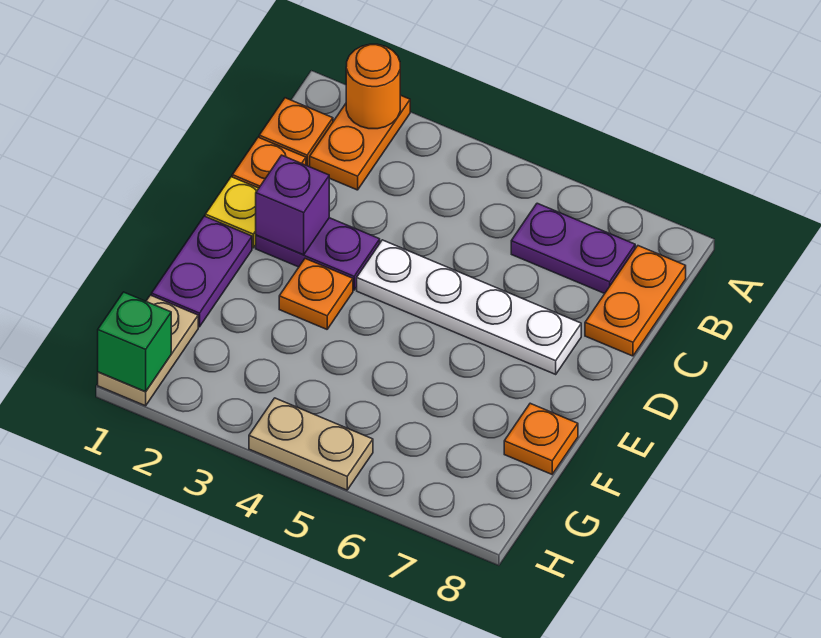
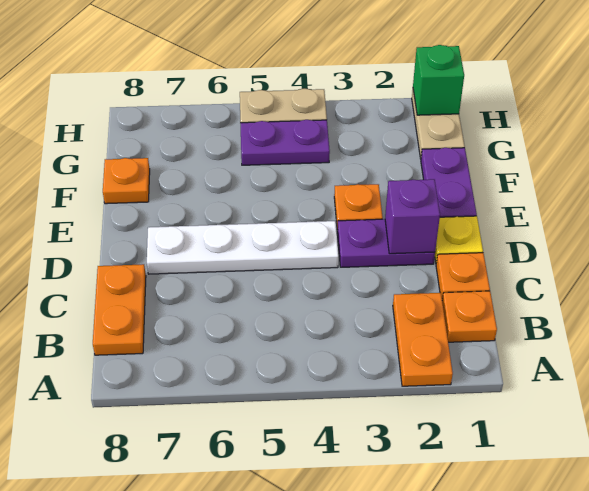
orange 1x1 round brick [346,44,400,129] -> none
purple 1x2 plate [511,203,635,294] -> purple 1x2 plate moved to [240,120,330,165]

